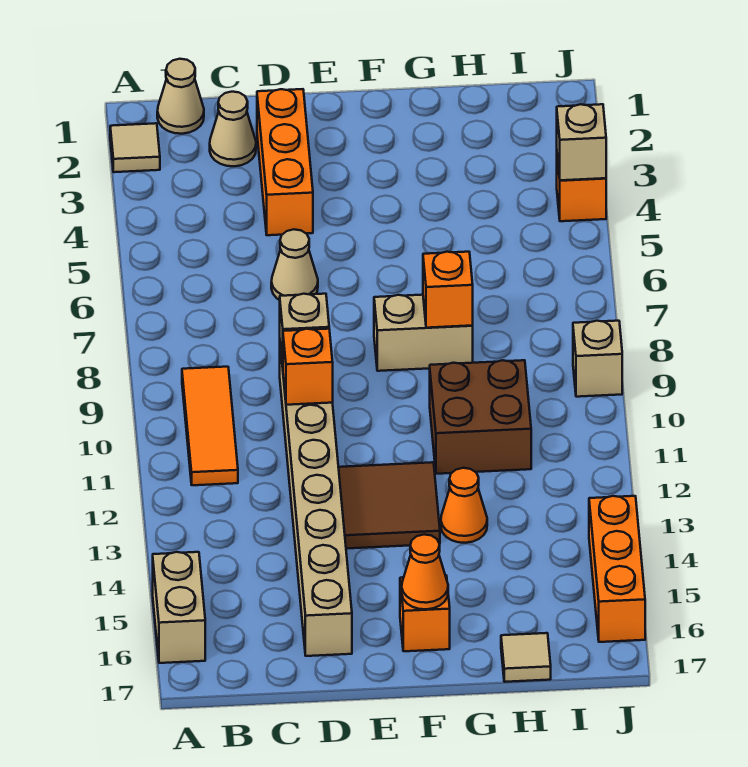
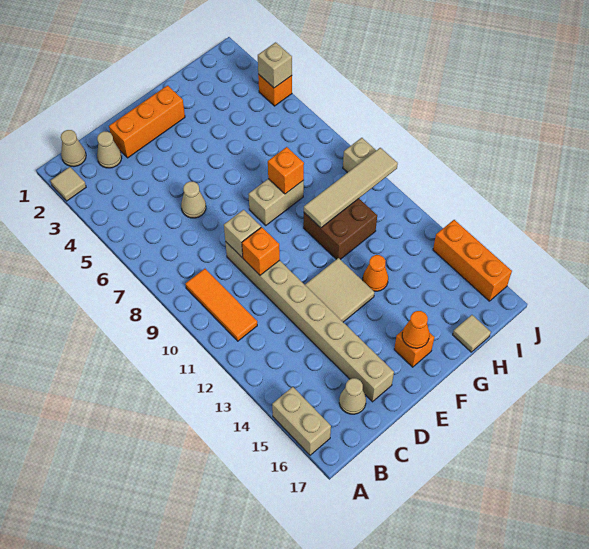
none -> tan 1x1 cone [339,378,366,414]
orange 1x3 brick [257,89,313,235] -> orange 1x3 brick turned to [109,85,185,158]
brown 2x2 tile [338,462,440,549] -> tan 2x2 tile [305,258,375,322]
none -> tan 1x4 tile [304,148,398,228]

